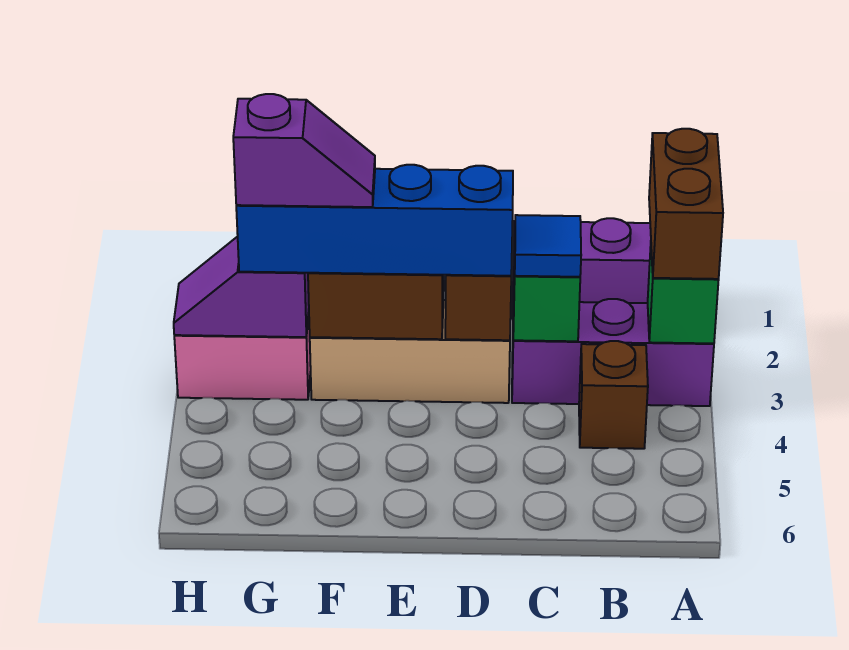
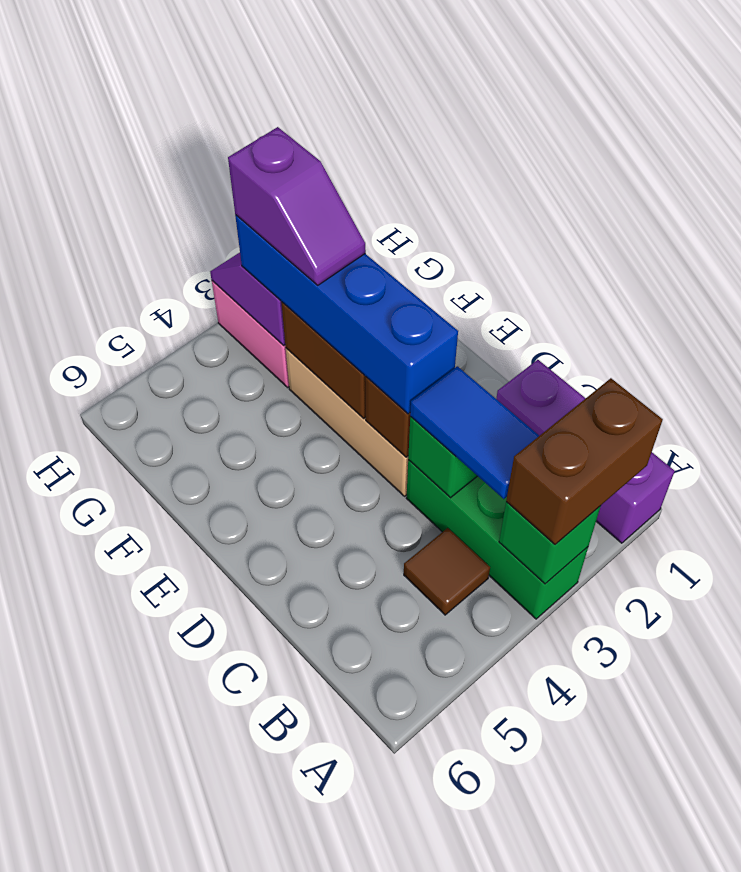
purple 1x3 brick [512,299,714,406] -> green 1x3 brick [406,460,588,619]
brown 1x1 brick [579,341,648,449] -> brown 1x1 tile [404,528,490,615]
blue 1x1 tile [515,215,581,277] -> blue 1x2 tile [410,366,539,499]

